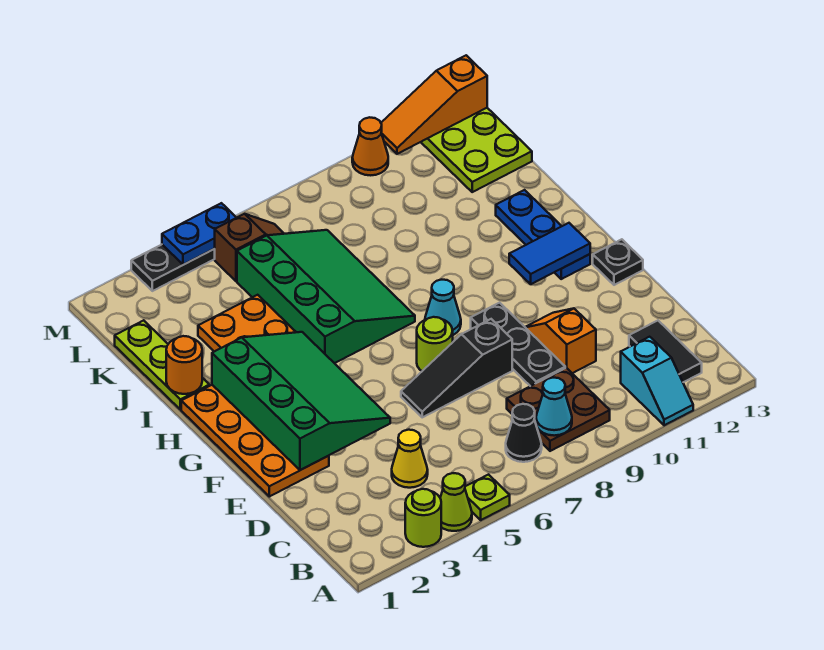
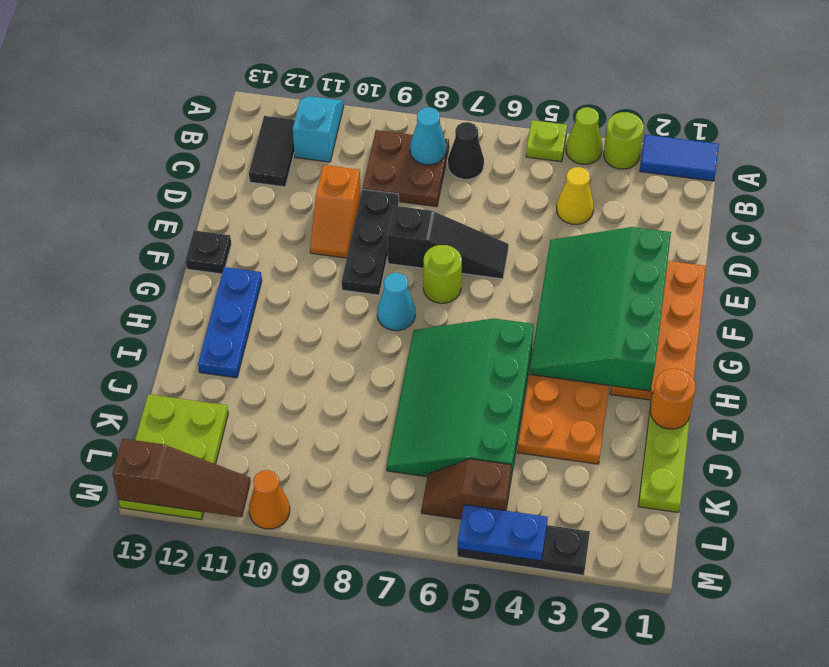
blue 1x2 tile [509,223,590,284] -> blue 1x2 tile moved to [640,135,719,181]
orange 1x3 slope [381,55,487,154] -> brown 1x3 slope [112,439,251,517]

